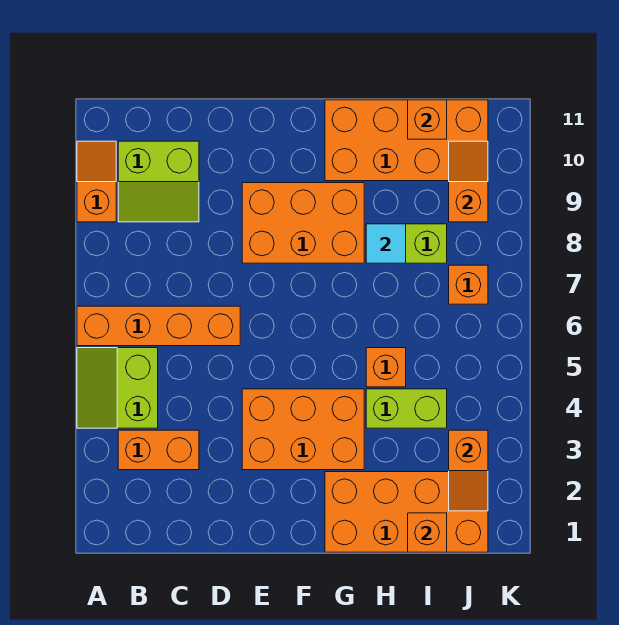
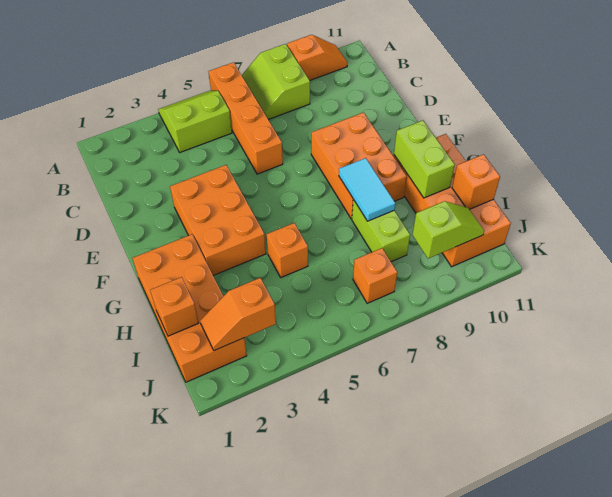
orange 1x2 brick [118,430,199,470] -> none
lime 2x2 slope [118,141,199,222] -> lime 2x2 slope moved to [242,44,310,120]
lime 1x2 brick [366,389,447,428] -> lime 1x2 brick moved to [394,120,455,198]
cyan 1x1 tile [366,224,406,263] -> cyan 1x2 tile [339,158,395,221]
orange 1x2 slope [449,141,488,222] -> lime 1x2 slope [412,201,484,259]

